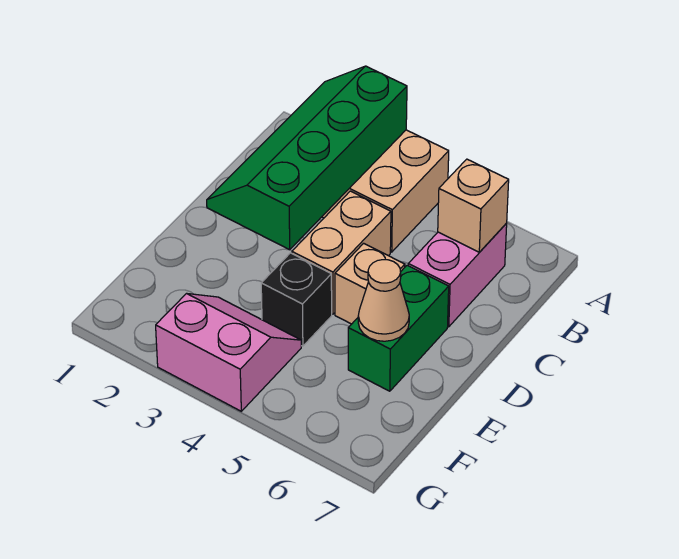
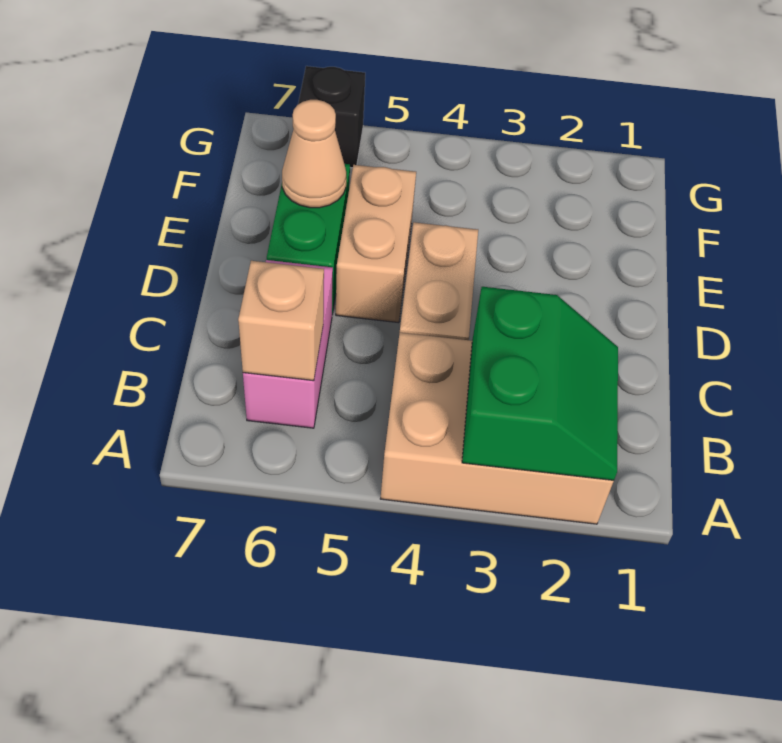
green 2x4 slope [207,66,407,250] -> green 2x2 slope [462,287,618,480]
tan 1x1 brick [335,243,405,324] -> tan 1x2 brick [336,165,416,323]
black 1x1 brick [261,253,332,346] -> black 1x1 brick moved to [298,66,365,168]
pink 2x2 slope [156,293,301,411] -> none

